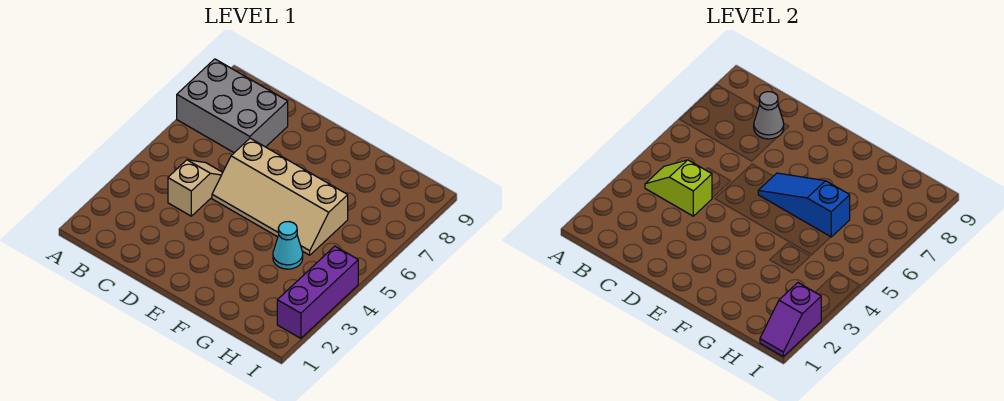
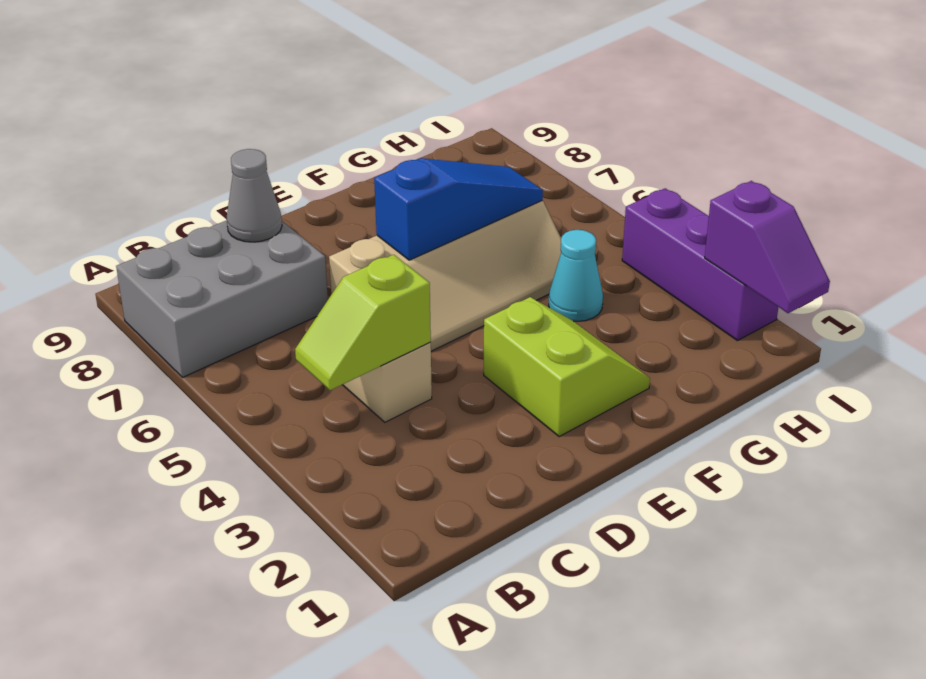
none -> lime 2x2 slope [484,297,650,437]
blue 1x3 slope [758,173,850,237] -> blue 1x3 slope turned to [374,158,543,260]

